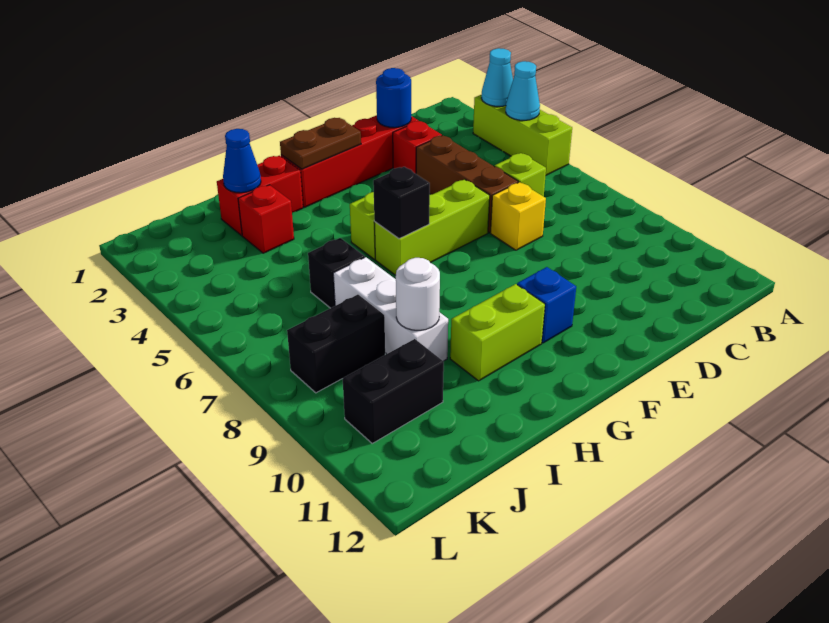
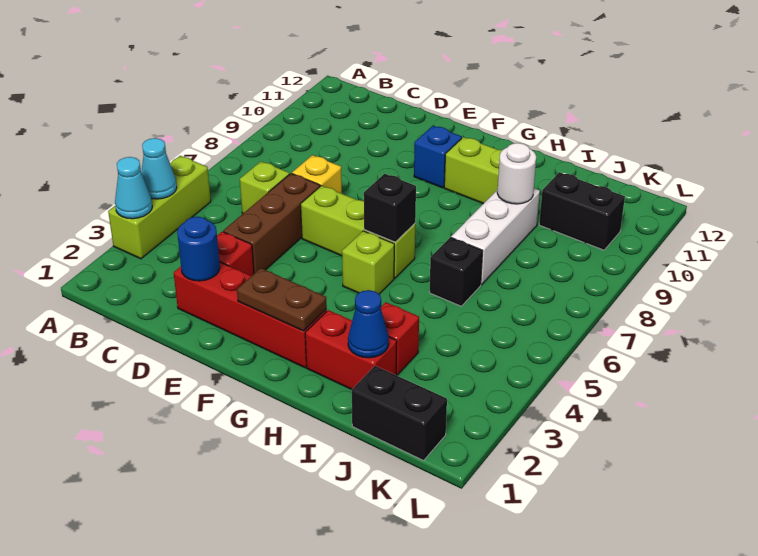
black 1x2 brick [287,295,385,393] -> black 1x2 brick moved to [352,366,447,460]

